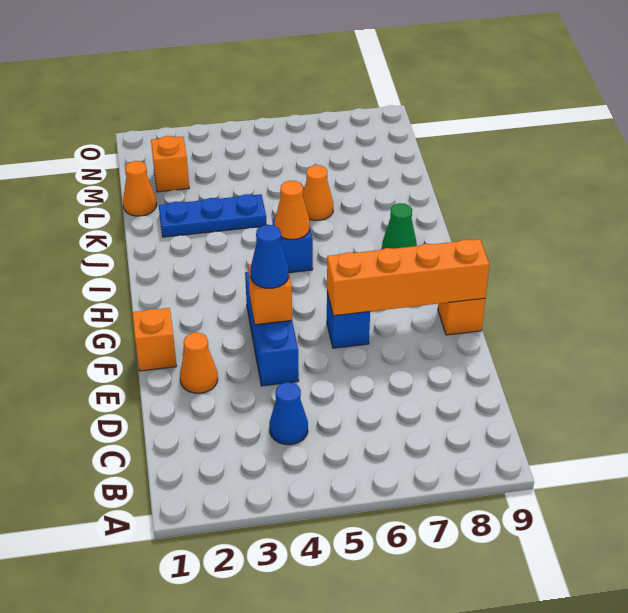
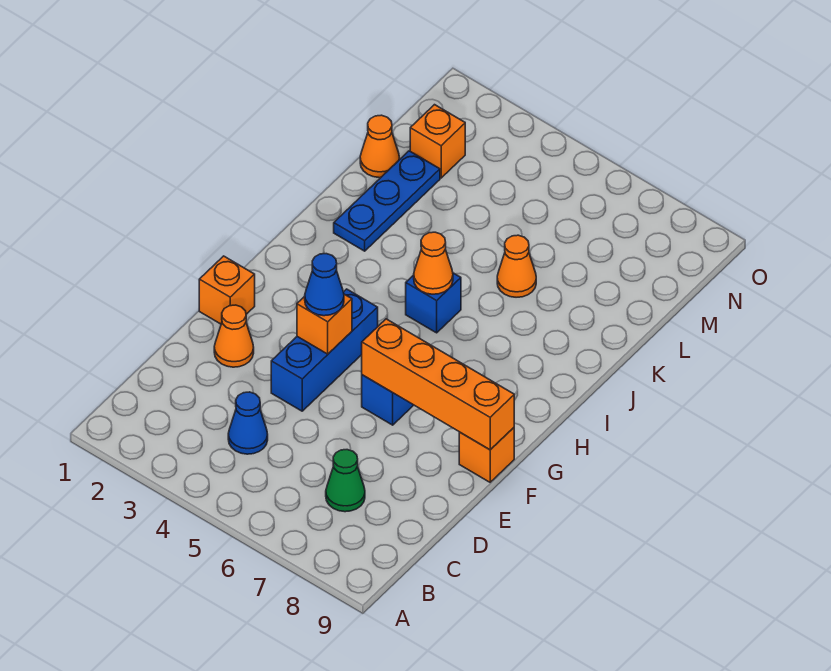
green 1x1 cone [382,203,417,249] -> green 1x1 cone moved to [326,450,365,512]
blue 1x3 plate [159,194,266,237] -> blue 1x3 plate turned to [334,151,440,251]

